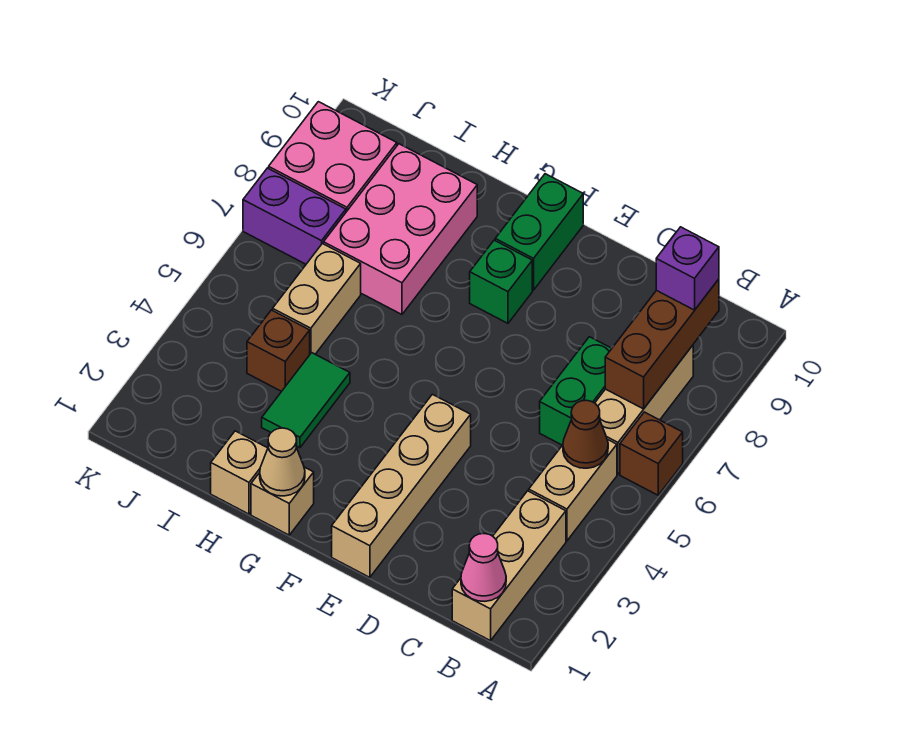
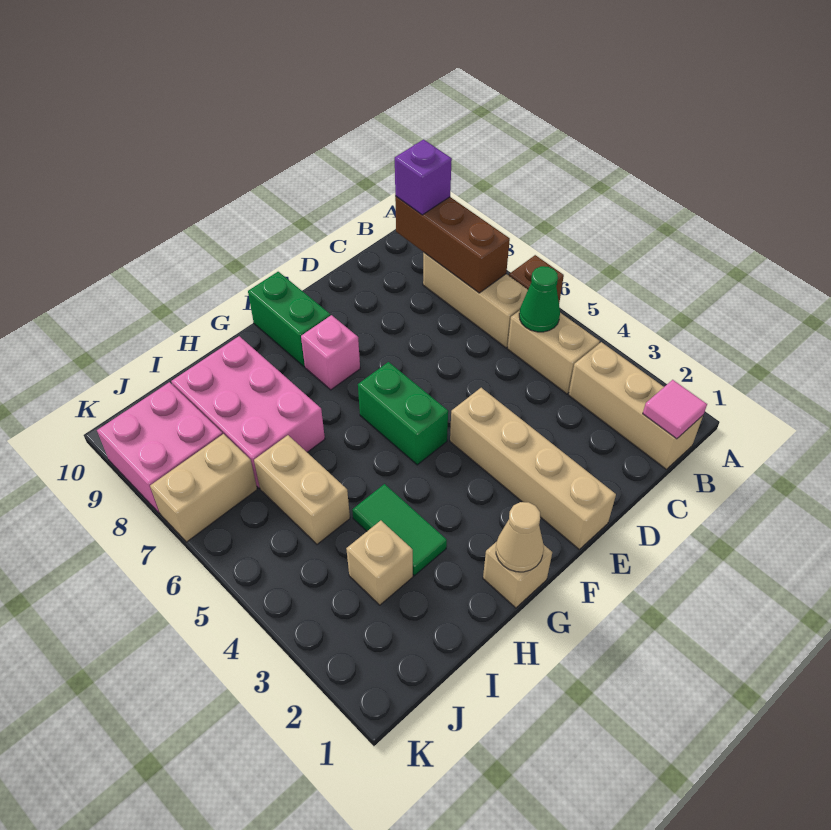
pink 1x1 cone [461,534,506,601] -> pink 1x1 tile [643,380,707,439]
brown 1x1 cone [563,400,608,468] -> green 1x1 cone [519,266,560,332]
green 1x2 brick [540,337,612,445] -> green 1x2 brick moved to [358,362,448,465]
green 1x1 brick [470,240,532,323] -> pink 1x1 brick [301,315,360,390]
tan 1x1 brick [211,431,268,514] -> tan 1x1 brick moved to [346,521,413,605]
brown 1x1 brick [247,310,310,391] -> none
purple 1x2 brick [243,168,346,264] -> tan 1x2 brick [150,434,257,542]

